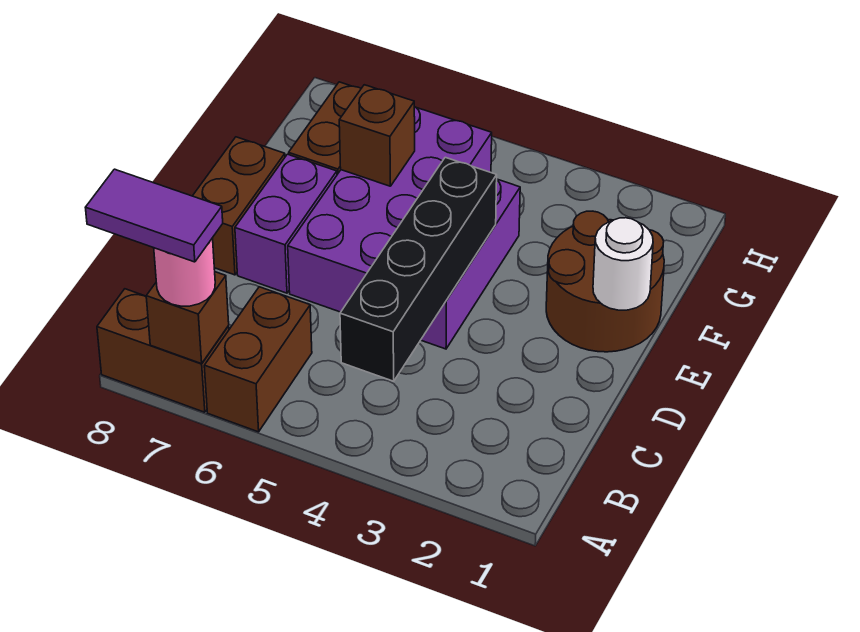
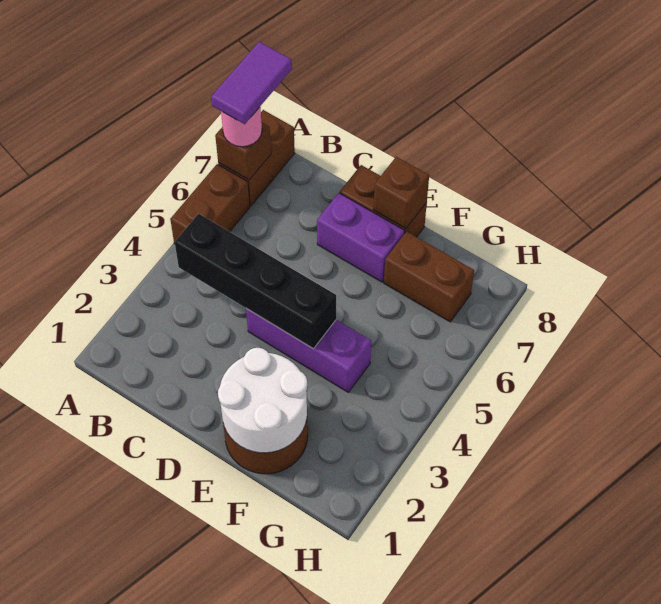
brown 1x2 brick [204,287,312,432] -> brown 1x2 brick turned to [170,164,250,244]
purple 2x4 brick [288,107,492,312] -> none
white 1x1 round brick [593,218,653,310] -> white 2x2 round brick [218,348,307,453]
brown 1x1 brick [339,85,415,186] -> brown 1x1 brick moved to [373,157,429,229]

